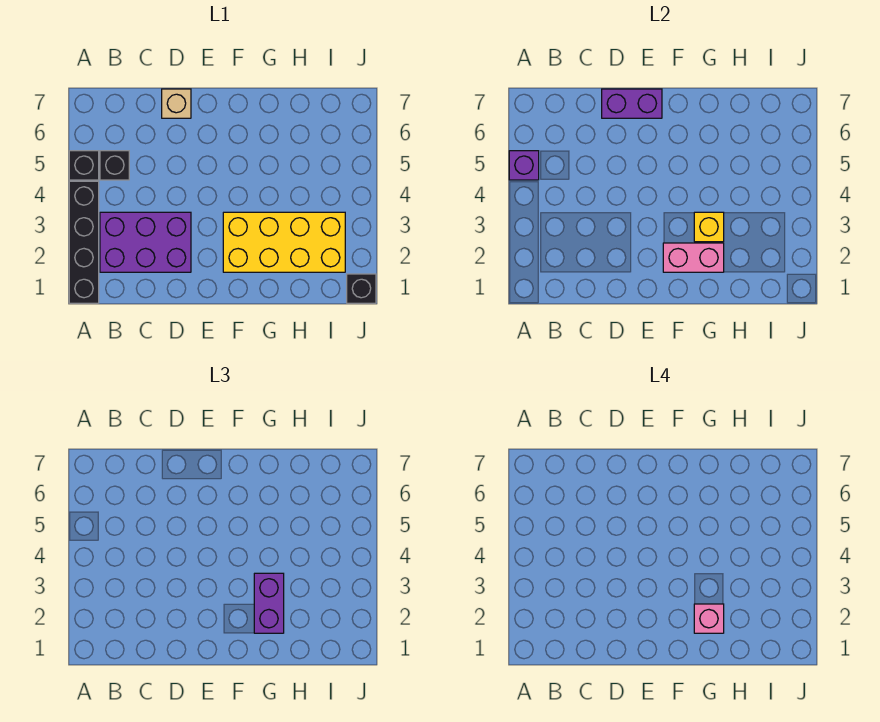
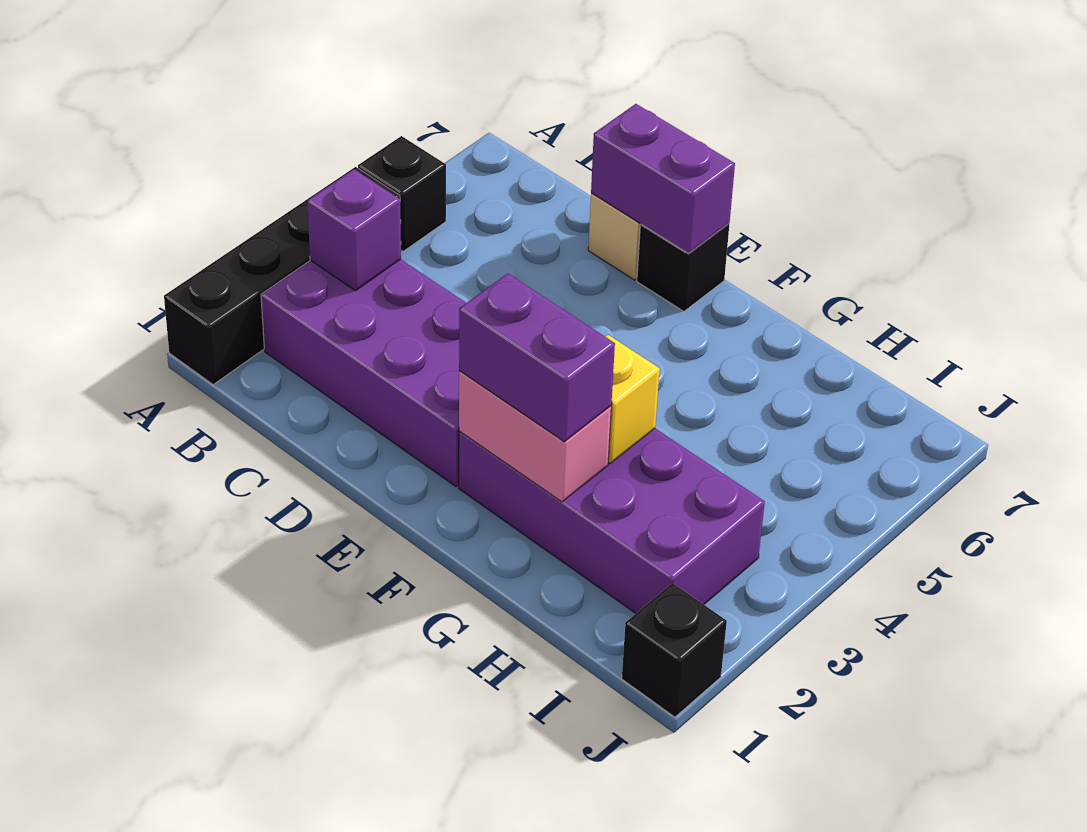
purple 1x1 brick [509,151,539,180] -> purple 1x1 brick moved to [307,169,401,291]
purple 2x3 brick [100,212,191,272] -> purple 2x4 brick [261,259,466,487]
black 1x1 brick [100,151,129,180] -> black 1x1 brick moved to [637,224,729,311]
yellow 2x4 brick [223,212,345,272] -> purple 2x4 brick [459,429,765,613]
purple 1x2 brick [254,573,284,633] -> purple 1x2 brick turned to [459,273,615,442]
pink 1x1 brick [694,604,724,633] -> none

